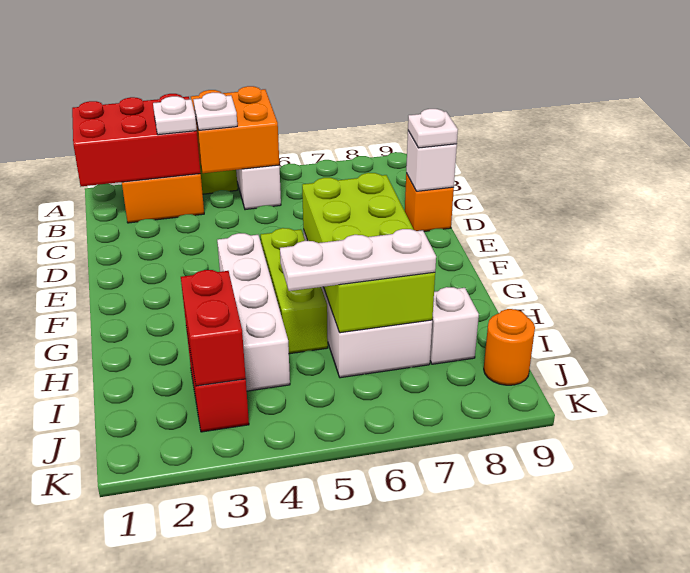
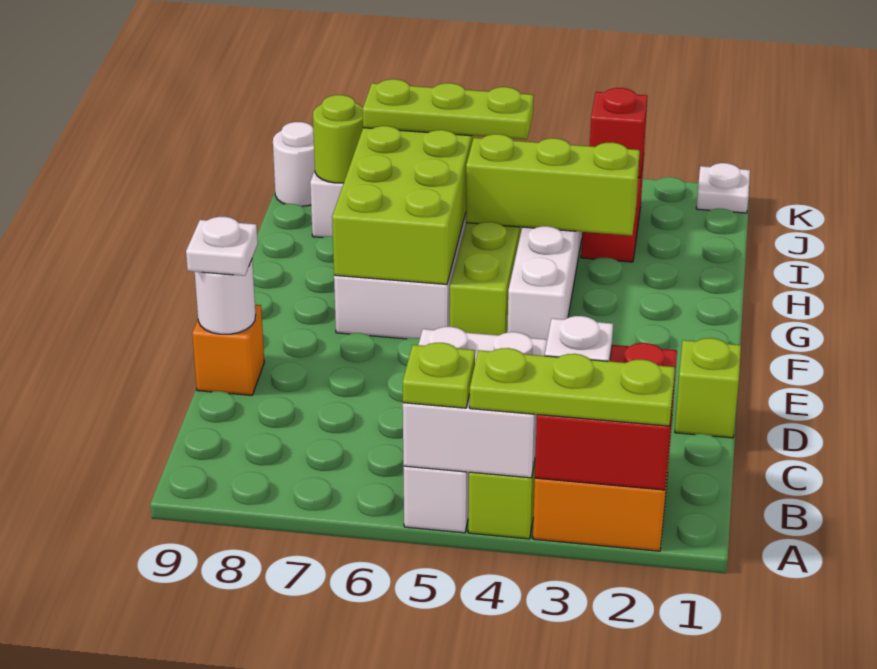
red 2x3 brick [72,94,201,186] -> red 2x2 brick [535,343,677,490]
none -> lime 1x3 plate [470,348,675,426]
orange 2x2 brick [191,86,279,173] -> white 2x2 brick [403,327,547,478]
none -> lime 1x1 plate [403,343,475,408]
white 1x1 plate [193,92,237,130] -> white 1x1 plate moved to [696,163,750,213]
none -> lime 1x1 brick [675,338,741,438]
white 1x1 brick [406,131,457,191] -> white 1x1 round brick [195,260,256,334]
none -> lime 1x3 brick [466,134,640,236]
red 1x2 brick [181,270,246,386] -> red 1x1 brick [590,88,647,178]
white 1x3 plate [280,229,436,291] -> lime 1x3 plate [363,79,534,140]
none -> lime 1x1 round brick [313,95,363,183]
orange 1x1 round brick [484,309,535,385] -> white 1x1 round brick [273,122,315,206]

